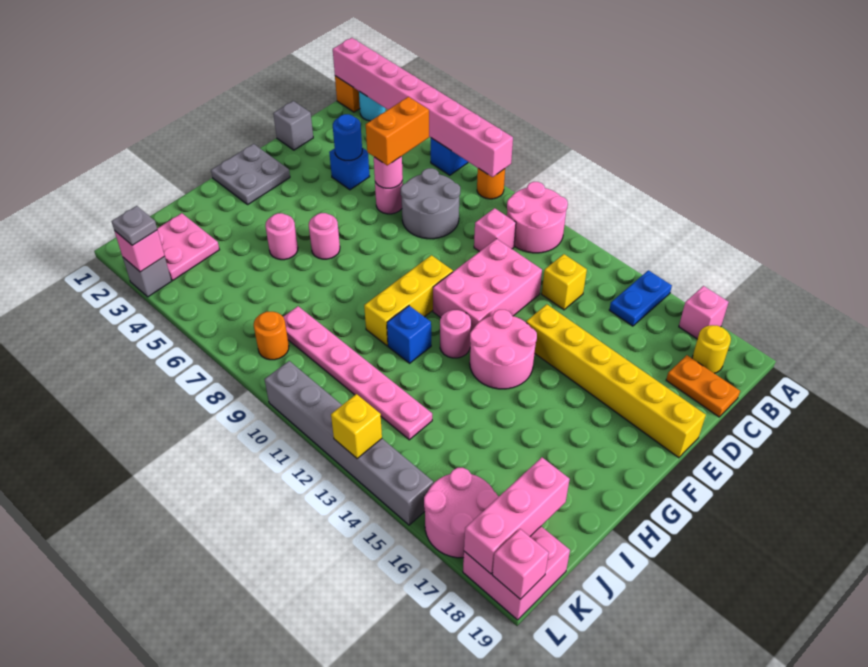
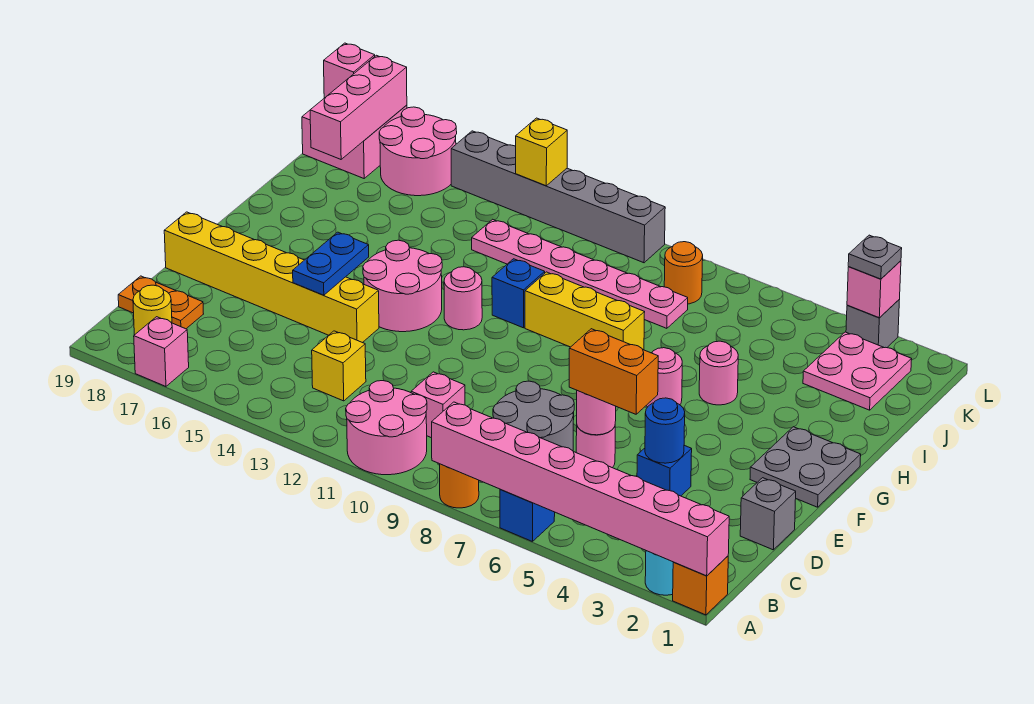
blue 1x2 plate [609,270,672,326] -> blue 1x2 plate moved to [293,232,369,295]
orange 1x2 brick [366,97,429,165] -> orange 1x2 brick turned to [569,329,658,414]
pink 2x3 brick [433,239,542,331] -> none
yellow 1x3 brick [364,255,453,346] -> yellow 1x3 brick turned to [525,272,645,350]

